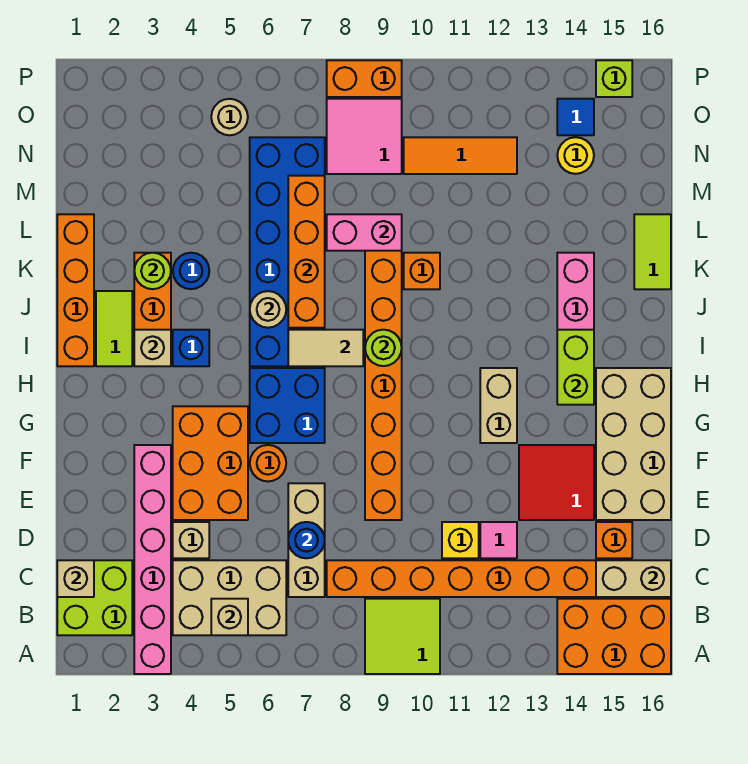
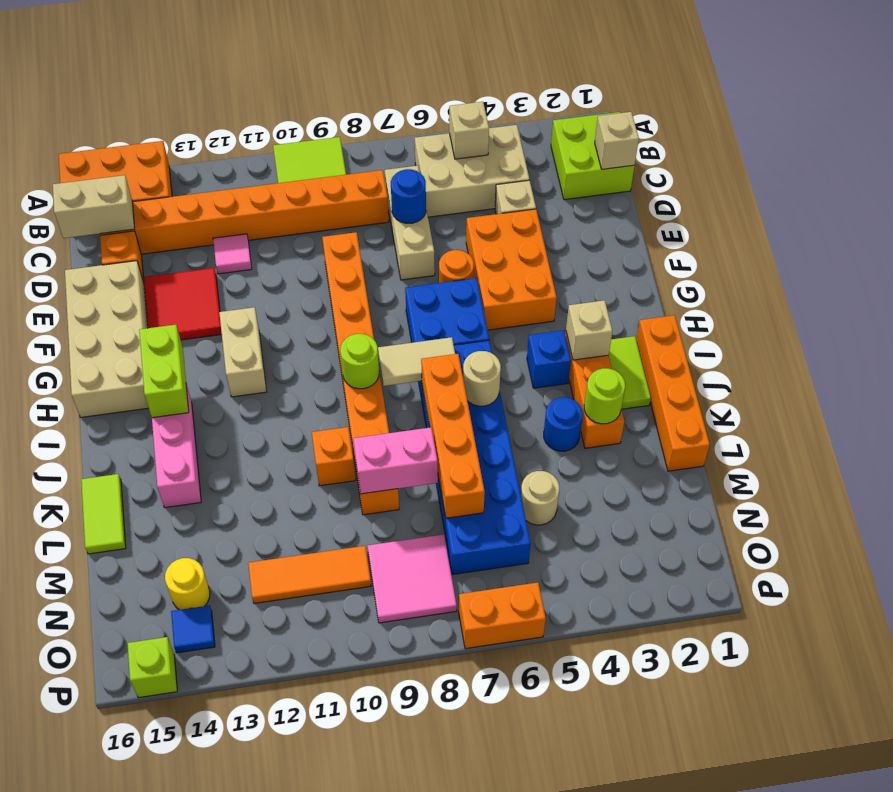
pink 1x6 brick [134,445,171,674] -> none
yellow 1x1 brick [442,522,479,558] -> none
tan 1x1 round brick [211,99,248,135] -> tan 1x1 round brick moved to [521,471,559,525]
orange 1x2 brick [327,60,402,97] -> orange 1x2 brick moved to [459,583,546,649]

